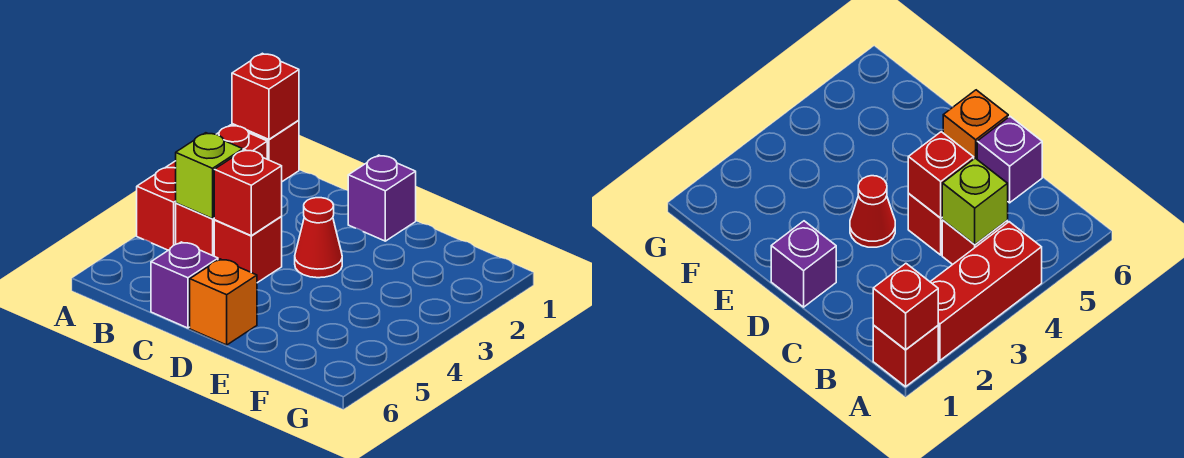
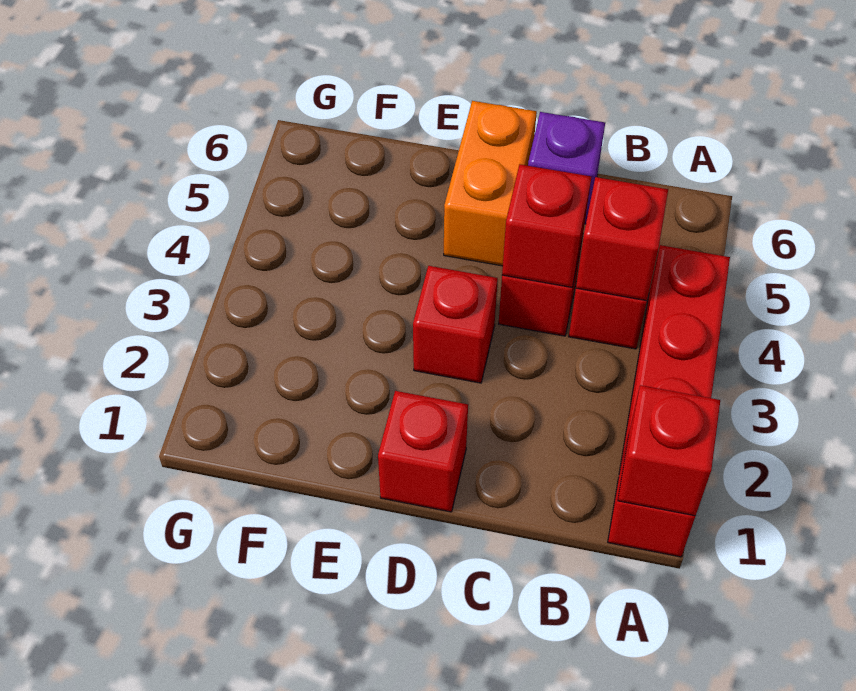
lime 1x1 brick [176,133,243,219] -> red 1x1 brick [576,177,668,301]
purple 1x1 brick [348,155,416,241] -> red 1x1 brick [378,391,468,512]
red 1x1 cone [295,198,342,278] -> red 1x1 brick [413,266,498,383]
orange 1x1 brick [190,259,257,345] -> orange 1x2 brick [444,101,537,266]

